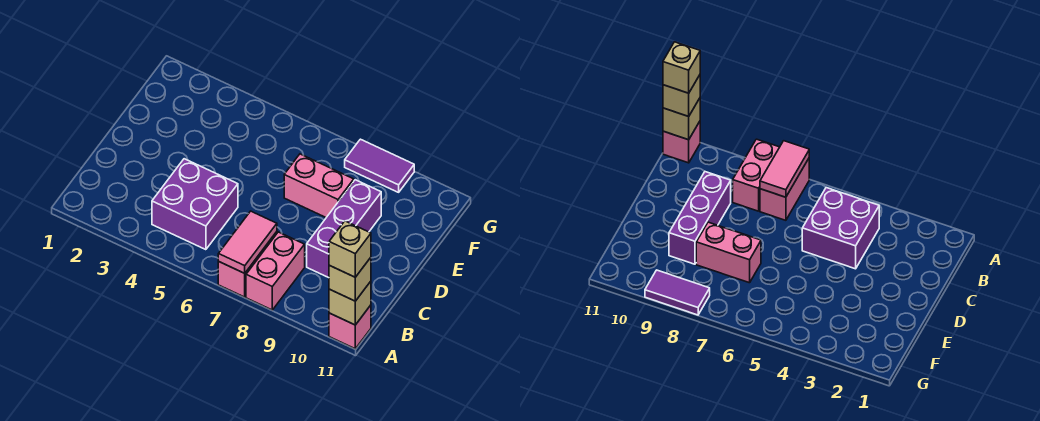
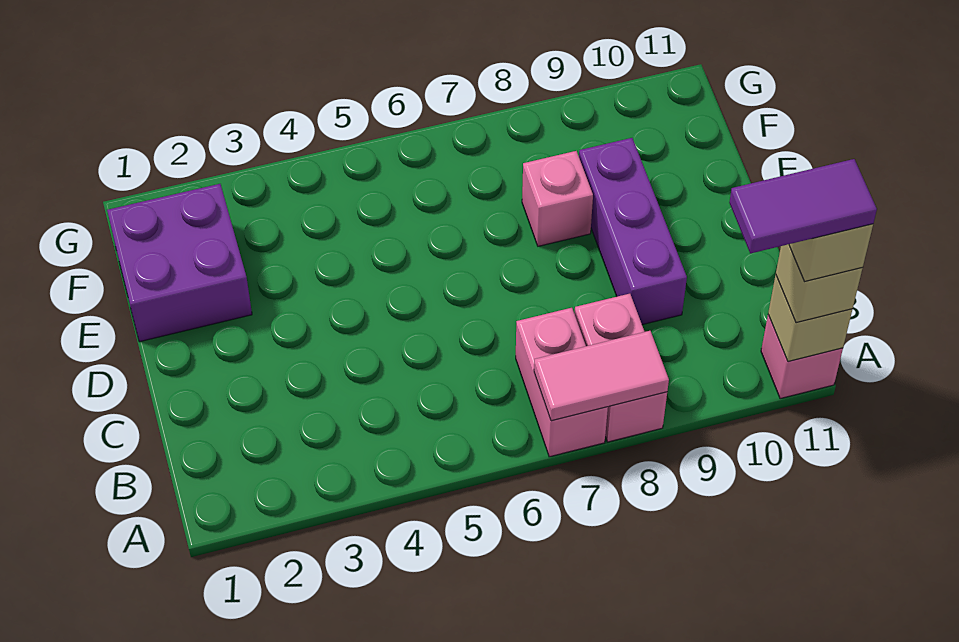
pink 1x2 tile [218,211,277,273] -> pink 1x2 tile turned to [534,331,669,421]
purple 2x2 brick [152,159,238,250] -> purple 2x2 brick moved to [107,184,252,342]
pink 1x2 brick [284,154,354,217] -> pink 1x1 brick [522,151,593,246]
purple 1x2 tile [345,139,414,192] -> purple 1x2 tile moved to [729,159,877,253]

